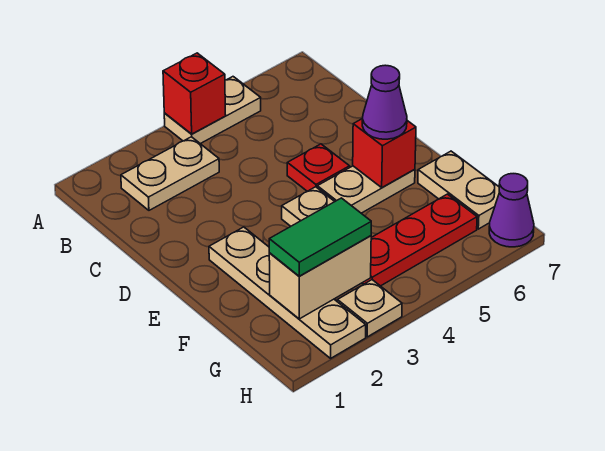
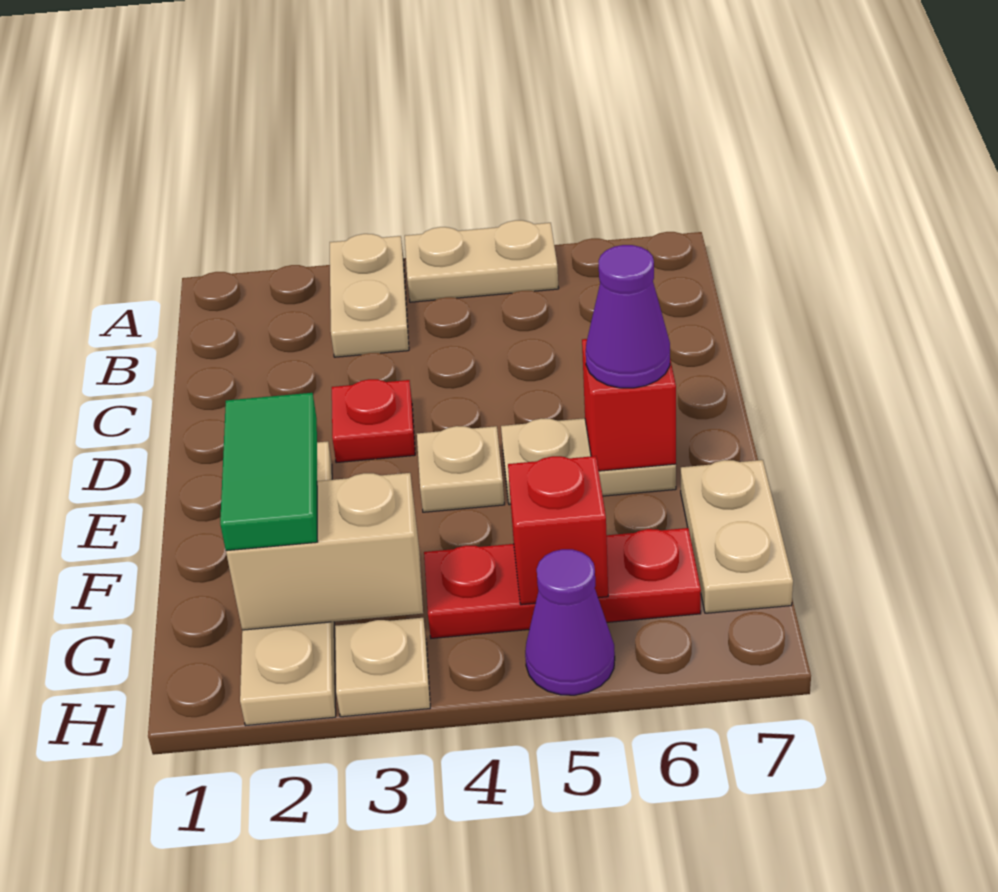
red 1x1 brick [163,53,226,134] -> red 1x1 brick moved to [508,456,608,605]
tan 1x2 plate [121,137,219,210] -> tan 1x2 plate turned to [330,234,409,357]
red 1x1 plate [287,144,350,191] -> red 1x1 plate moved to [332,379,415,463]
green 1x2 tile [269,198,371,276] -> green 1x2 tile turned to [220,393,318,551]
purple 1x1 cone [489,174,534,247] -> purple 1x1 cone moved to [525,549,615,695]

